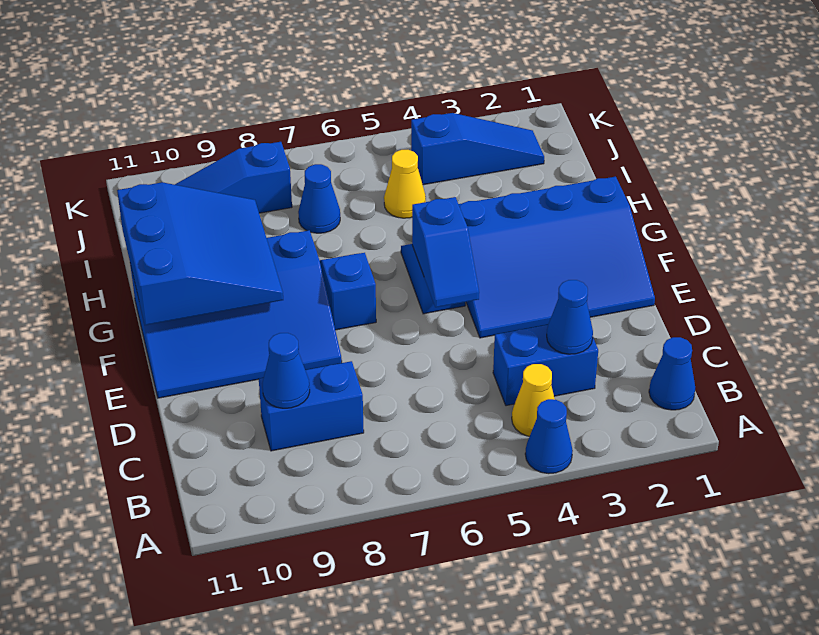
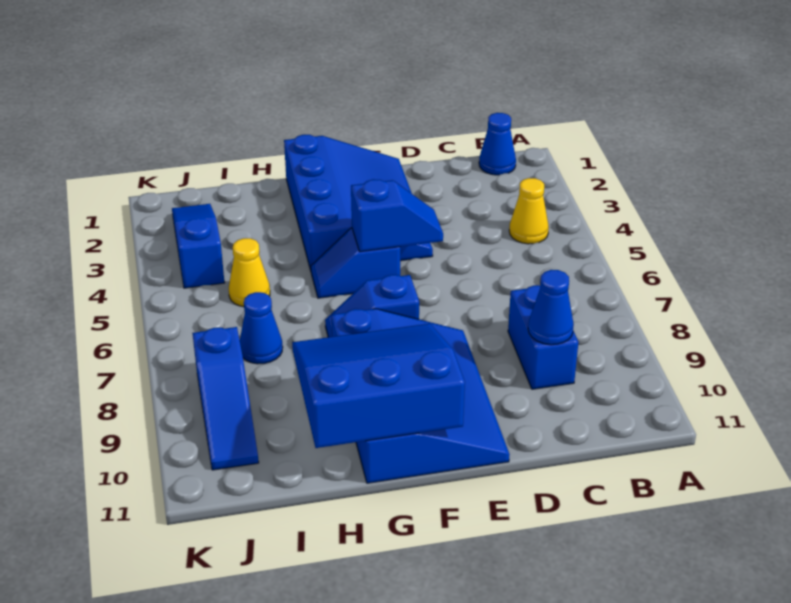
blue 1x1 cone [525,399,573,474] -> none
blue 1x2 brick [493,325,598,406] -> none
blue 1x1 cone [547,280,593,354] -> none

